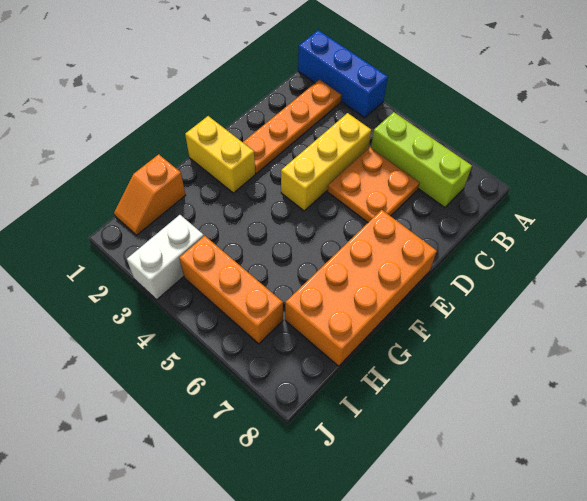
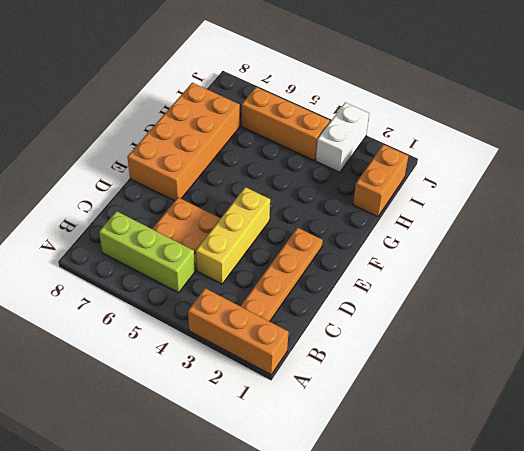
blue 1x3 brick [298,30,388,118] -> orange 1x3 brick [188,288,289,375]
yellow 1x2 brick [185,116,255,193] -> none
orange 1x2 slope [114,154,185,235] -> orange 1x2 brick [353,144,408,217]

